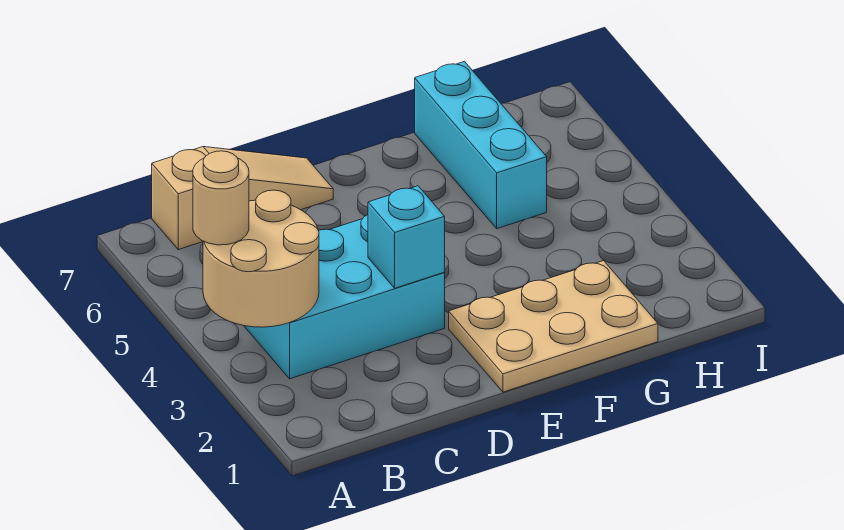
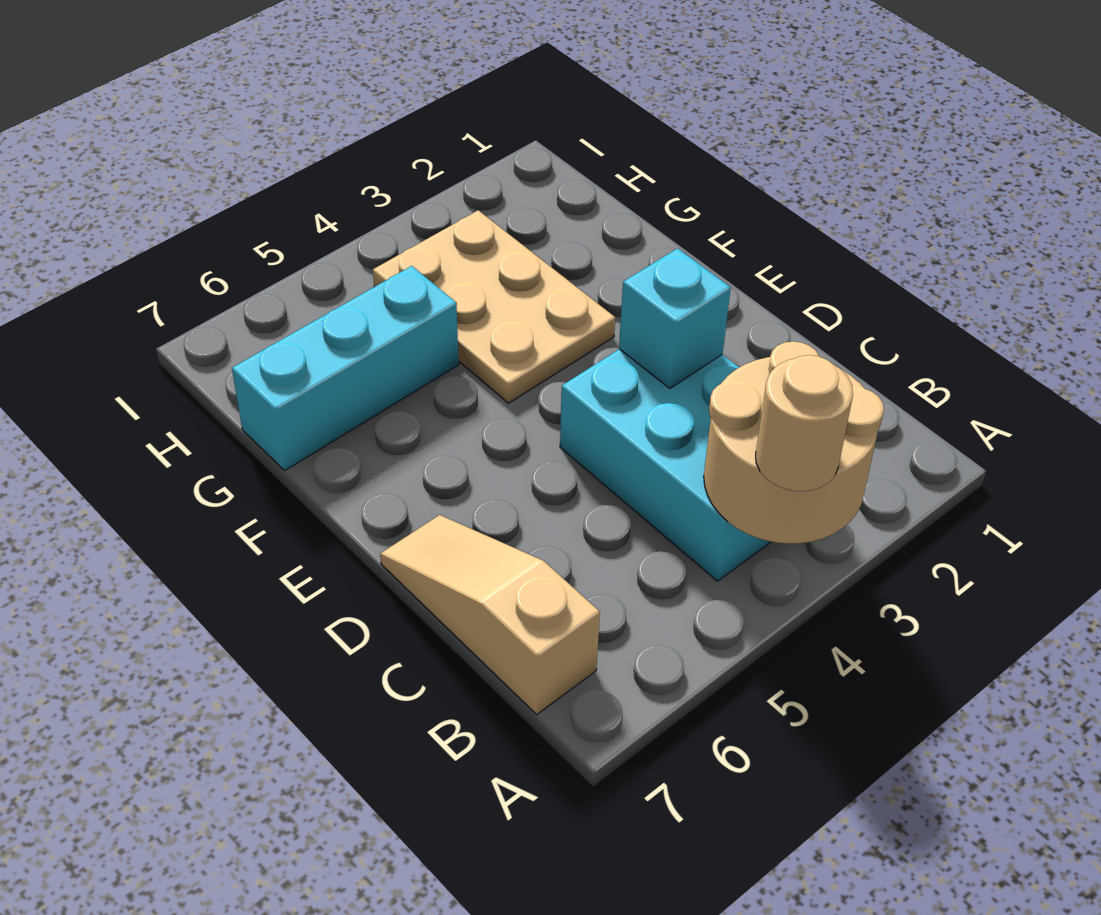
tan 2x3 plate [449,261,658,392] -> tan 2x3 plate moved to [373,210,615,403]

